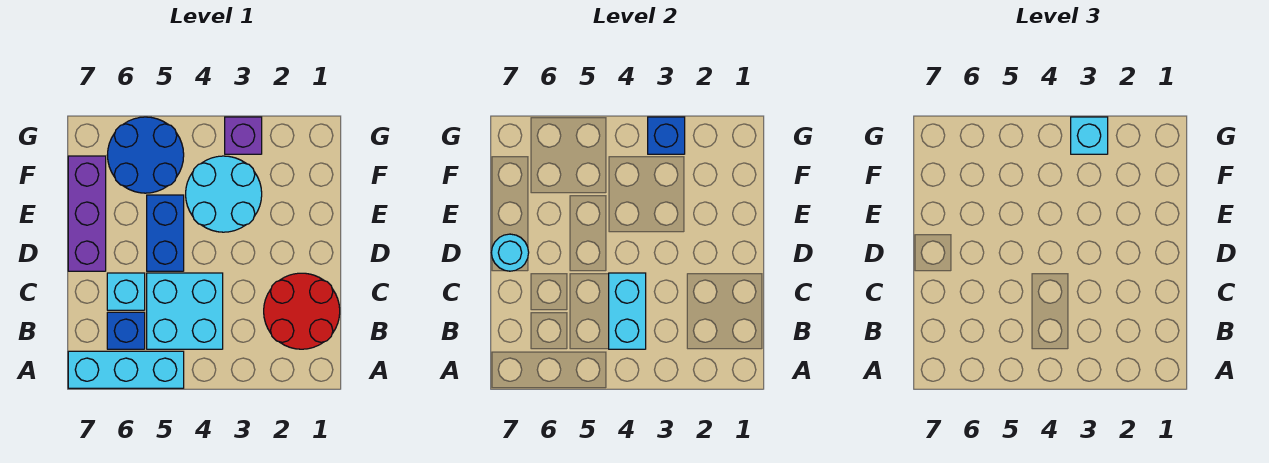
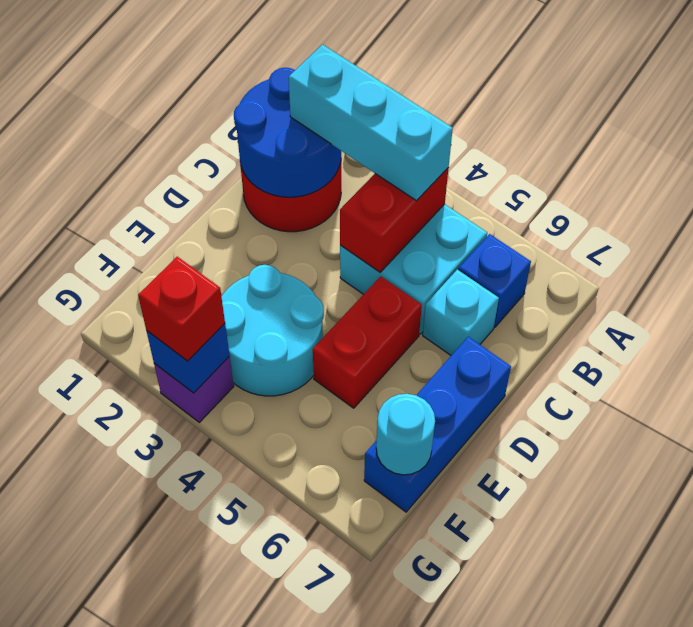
cyan 1x3 brick [68,351,184,388] -> cyan 1x3 brick moved to [289,45,453,201]
cyan 1x2 brick [609,273,646,349] -> red 1x2 brick [340,168,448,272]
blue 1x2 brick [147,195,184,271] -> red 1x2 brick [313,276,422,408]
purple 1x3 brick [68,156,106,271] -> blue 1x3 brick [364,337,511,512]
cyan 1x1 round brick [491,234,529,271] -> cyan 1x1 round brick moved to [376,394,435,475]
blue 2x2 round brick [108,117,184,193] -> blue 2x2 round brick moved to [234,68,341,197]
cyan 1x1 brick [1071,117,1108,154] -> red 1x1 brick [138,257,225,361]

